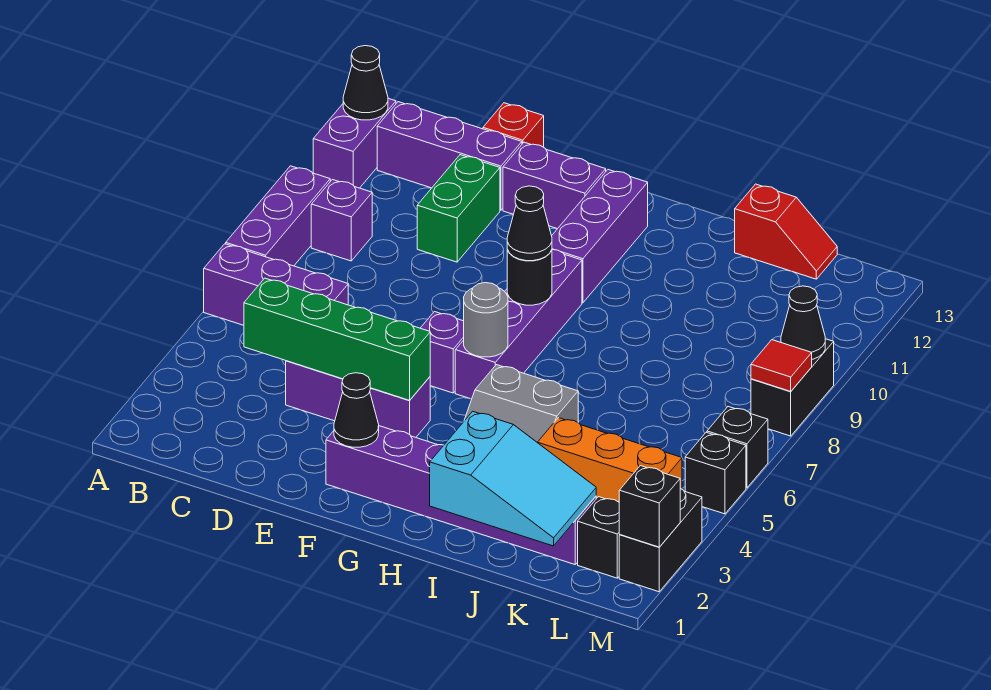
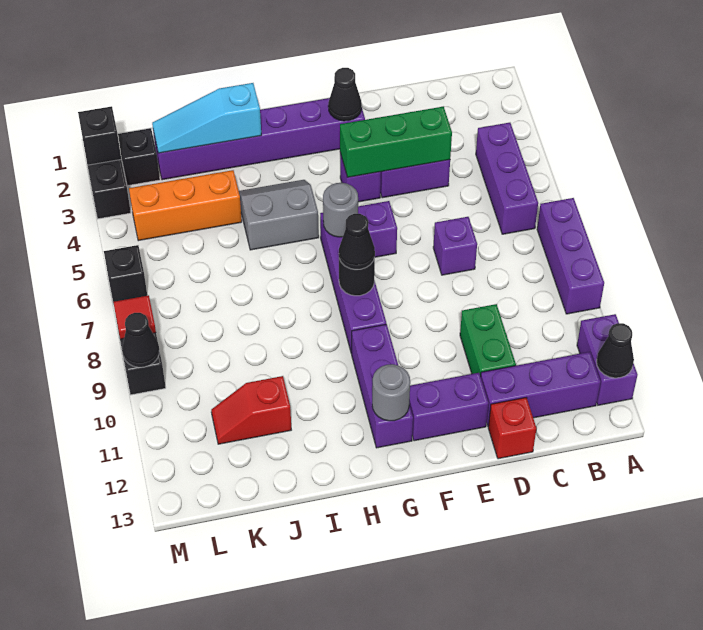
purple 1x3 brick [204,244,348,325] -> purple 1x3 brick turned to [476,123,538,234]
purple 1x1 brick [311,180,372,261] -> purple 1x1 brick moved to [433,217,477,275]
green 1x4 brick [244,278,430,400] -> green 1x3 brick [340,107,452,177]
none -> grey 1x1 round brick [372,364,410,421]
cyan 2x3 slope [430,411,596,546] -> cyan 1x3 slope [152,83,261,153]
red 1x2 slope [735,184,837,279] -> red 1x2 slope moved to [211,376,291,444]
black 1x1 brick [685,432,746,514] -> none

